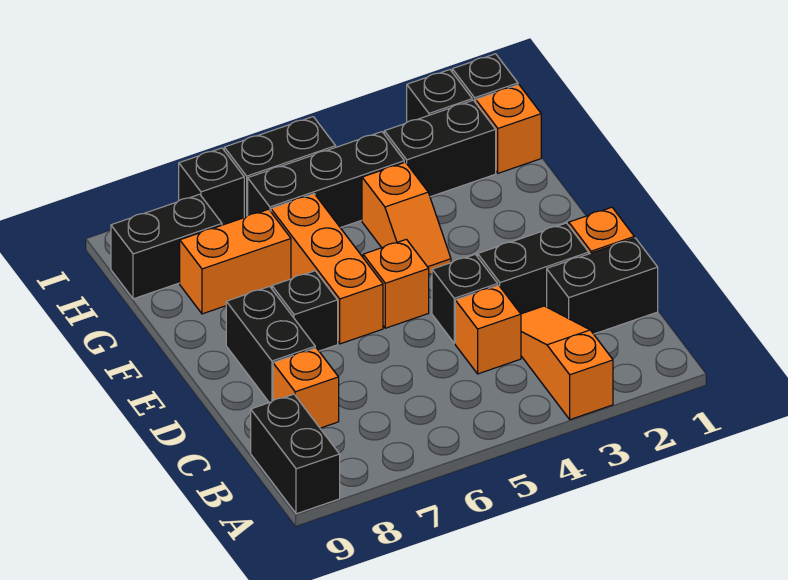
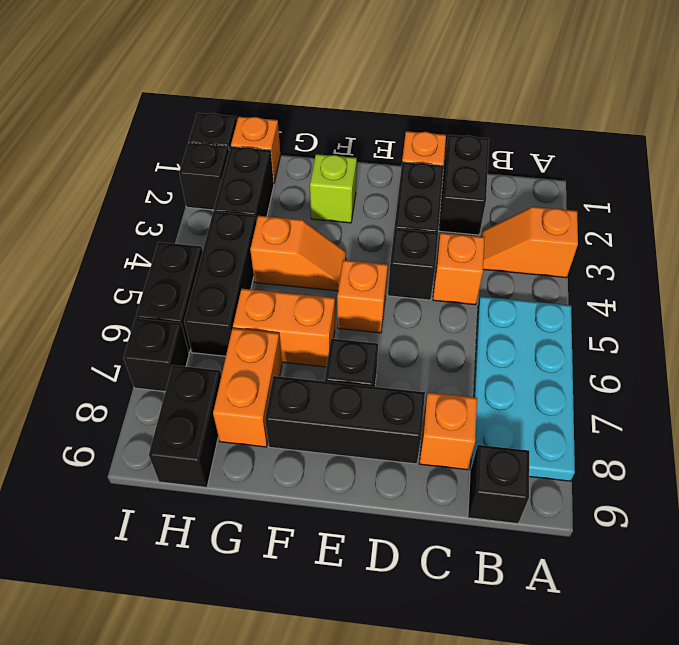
orange 1x3 slope [521,306,613,420] -> orange 1x2 slope [481,207,578,278]
none -> cyan 2x4 plate [470,296,575,481]
black 1x2 brick [251,394,340,514] -> black 1x1 brick [468,445,529,524]
black 1x2 brick [226,286,315,403] -> black 1x3 brick [265,376,425,464]
orange 1x3 brick [271,194,383,344] -> orange 1x2 brick [233,289,335,367]
none -> lime 1x1 brick [310,154,357,223]

